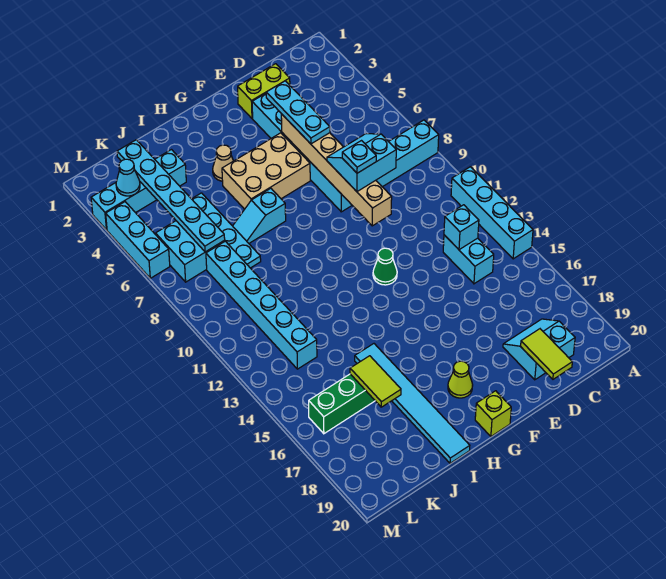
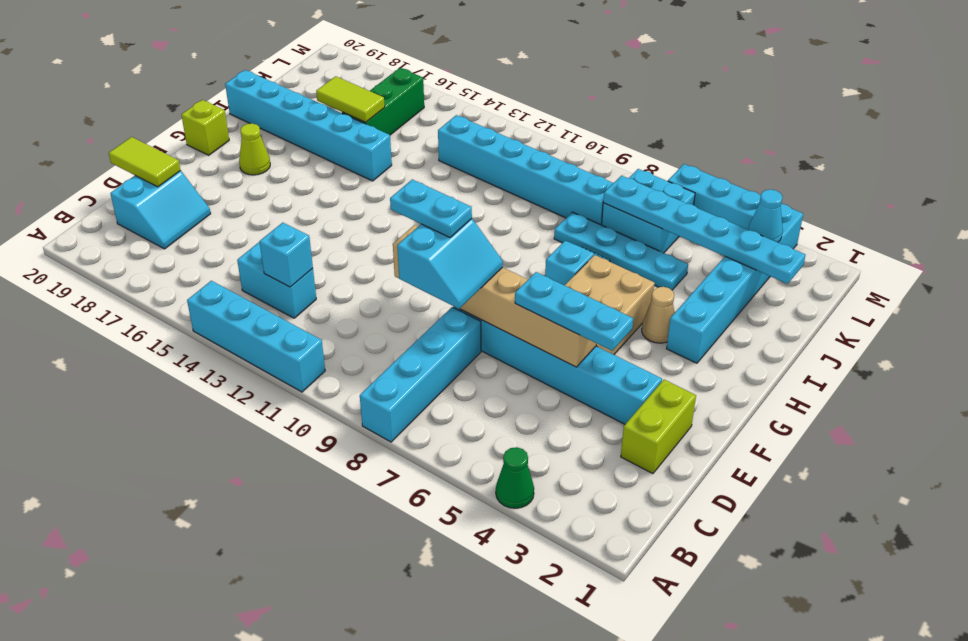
cyan 1x1 plate [342,141,376,173] -> cyan 1x2 plate [390,179,472,237]
green 1x1 cone [373,248,397,285] -> green 1x1 cone moved to [496,447,534,508]
cyan 1x6 tile [355,344,470,463] -> cyan 1x6 brick [225,70,392,181]
cyan 1x4 brick [91,150,186,230] -> cyan 1x6 brick [667,204,803,363]

